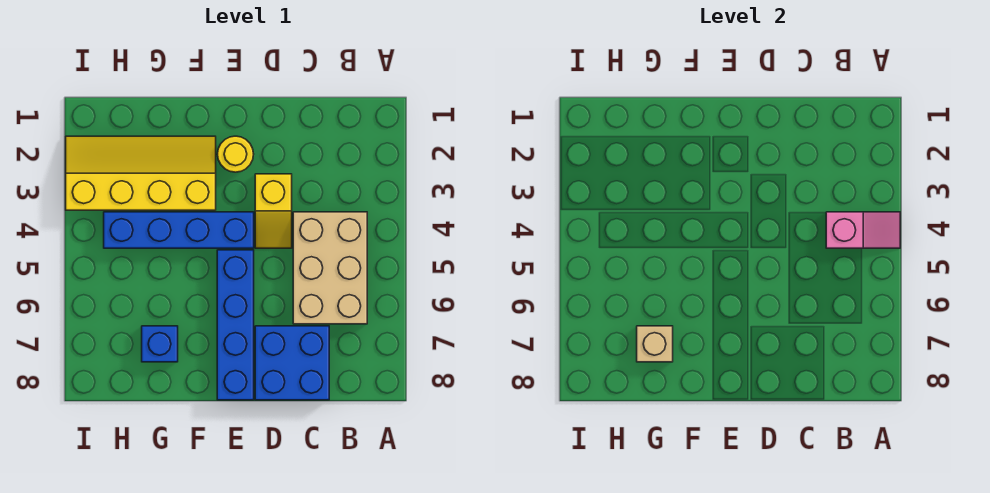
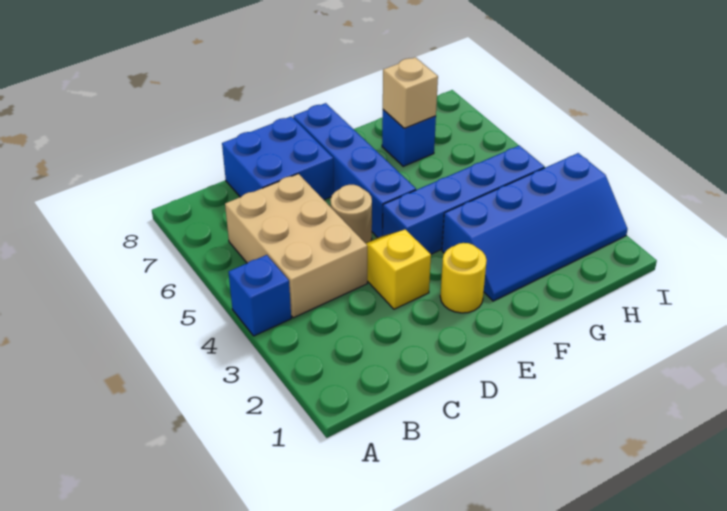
none -> blue 1x1 brick [229,255,291,336]
pink 1x2 slope [826,212,900,248] -> none
none -> tan 1x1 round brick [330,185,372,243]
yellow 2x4 slope [66,136,216,210] -> blue 2x4 slope [442,153,628,301]

